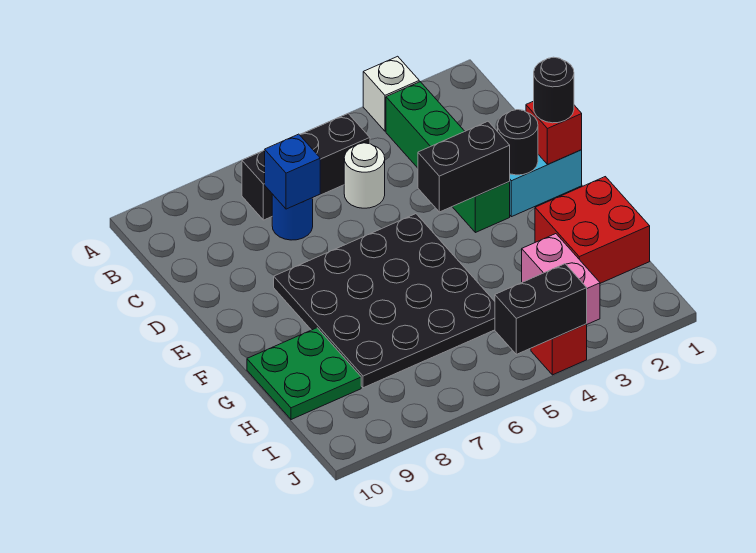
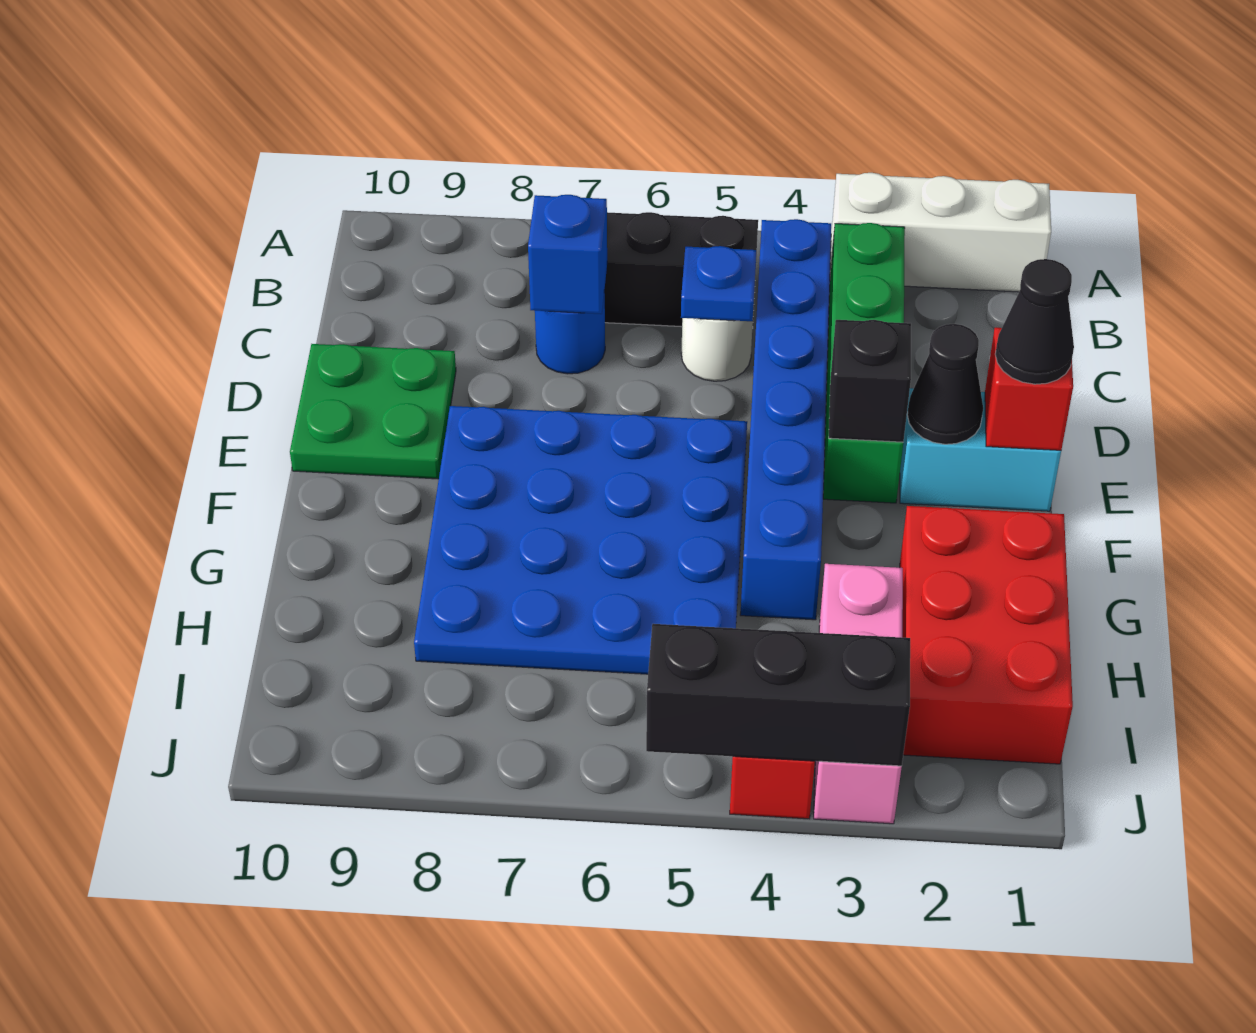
white 1x1 brick [363,56,419,131] -> white 1x3 brick [830,173,1051,292]
none -> blue 1x6 brick [740,219,831,620]
none -> blue 1x1 plate [681,246,756,321]
black 1x1 round brick [534,57,574,123] -> black 1x1 cone [995,259,1074,384]
black 1x1 round brick [498,110,538,175] -> black 1x1 cone [907,324,983,444]
black 1x2 brick [418,121,510,212] -> black 1x1 brick [829,320,911,442]
black 4x4 plate [274,214,495,388] -> blue 4x4 plate [414,406,747,674]
red 2x2 brick [535,177,650,283] -> red 2x3 brick [900,506,1073,764]
green 2x2 plate [247,328,361,420] -> green 2x2 plate moved to [290,344,456,479]
pink 1x2 brick [522,234,600,324] -> pink 1x3 brick [814,564,903,824]
black 1x2 brick [495,264,587,354] -> black 1x3 brick [646,624,910,766]

